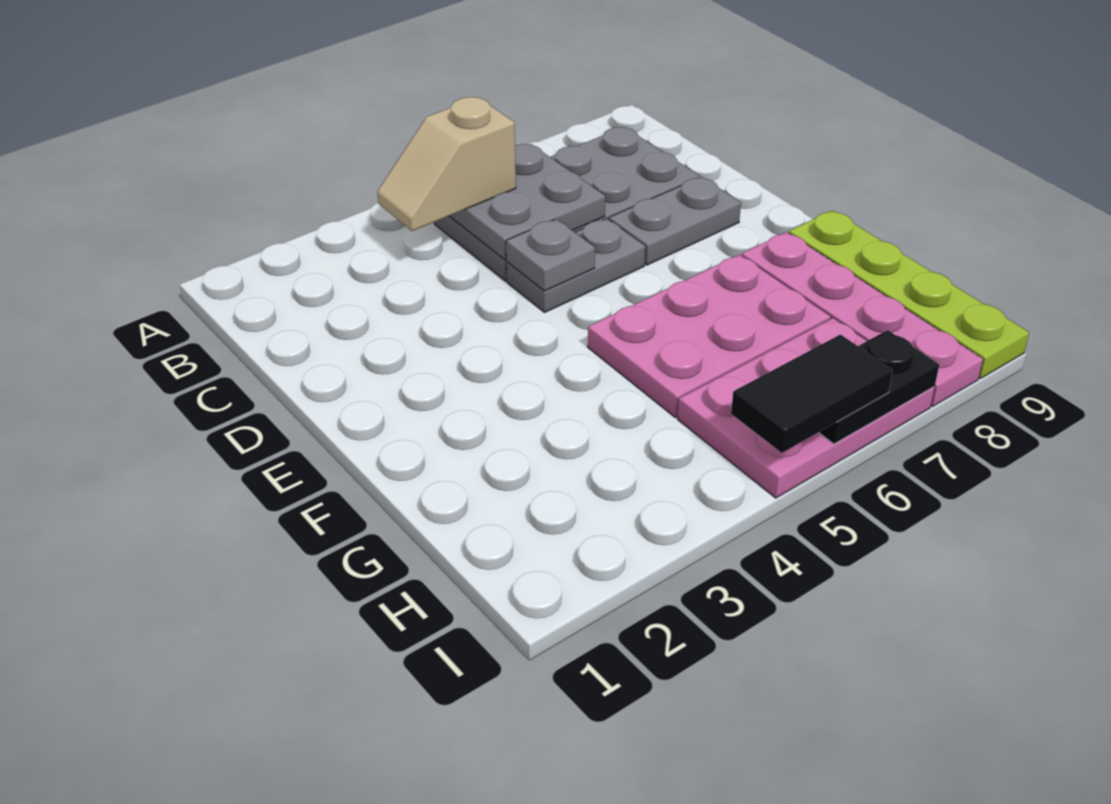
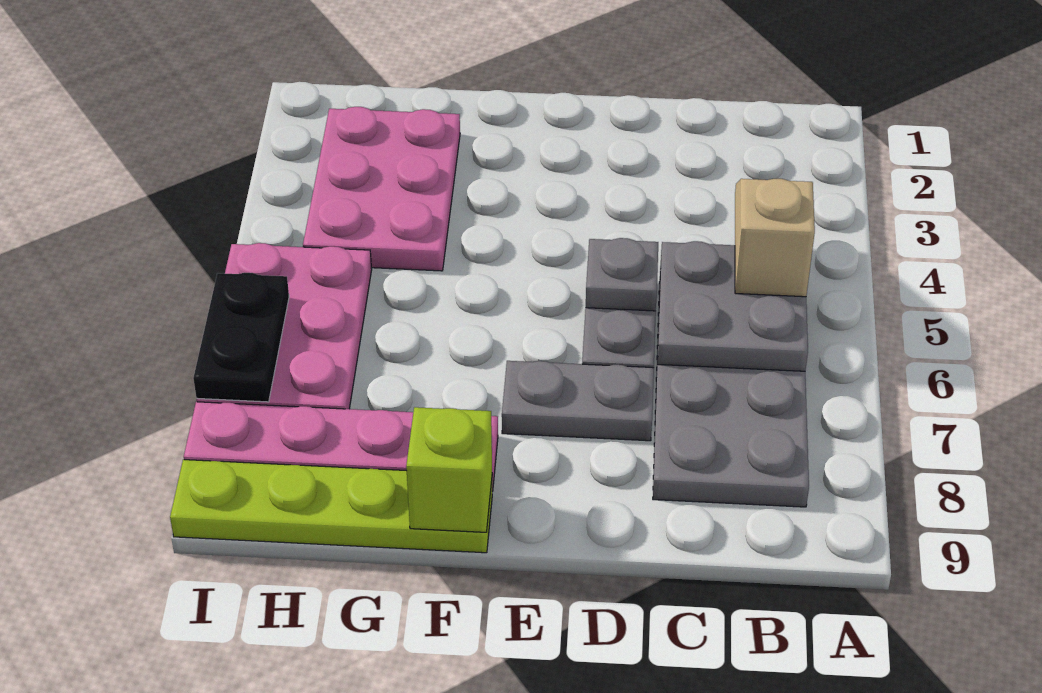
grey 1x2 plate [609,177,741,265] -> grey 1x2 plate turned to [502,361,654,441]
pink 2x3 plate [588,255,831,417] -> pink 2x3 plate moved to [303,107,460,271]
none -> lime 1x1 brick [406,407,492,532]
black 1x2 tile [731,335,893,453] -> none

